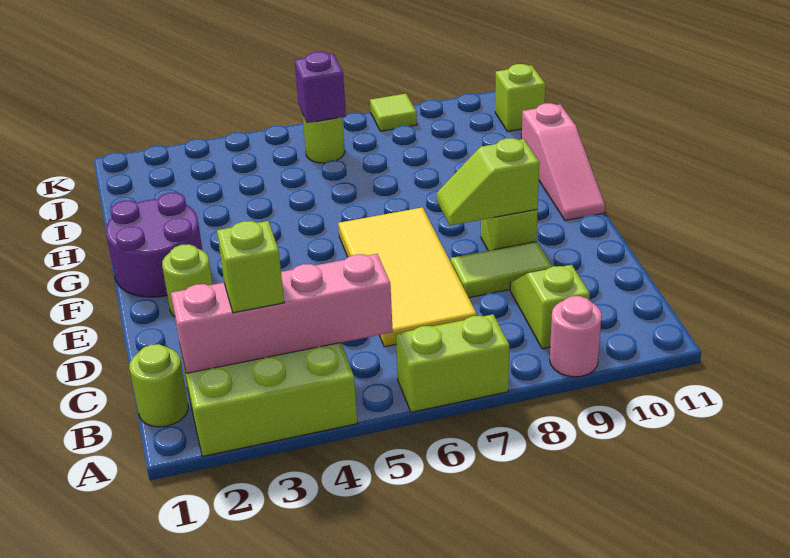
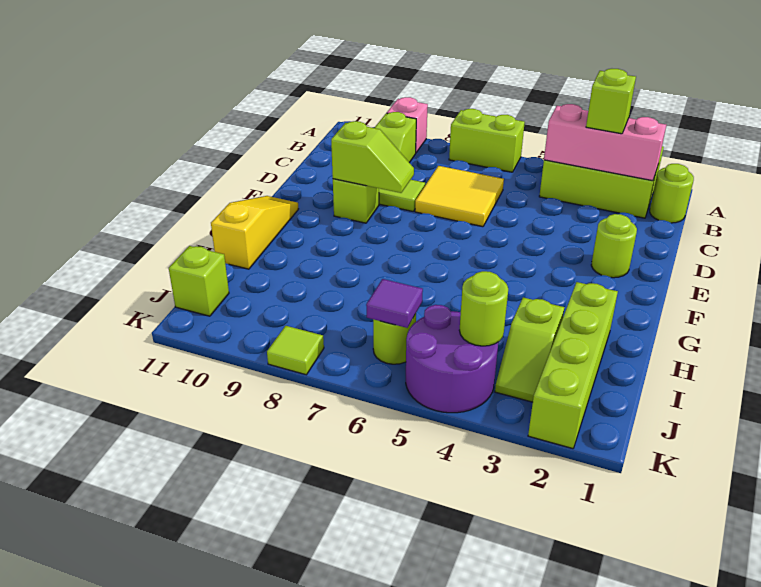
pink 1x1 round brick [550,296,602,377] -> pink 1x1 brick [387,97,428,153]
pink 1x4 brick [171,254,393,373] -> pink 1x3 brick [544,104,666,181]
yellow 2x4 tile [338,207,477,347] -> yellow 2x2 tile [415,166,504,227]
purple 2x2 round brick [106,192,202,297] -> purple 2x2 round brick moved to [406,305,498,413]
pink 1x3 slope [522,103,605,221] -> yellow 1x3 slope [211,196,298,269]
none -> lime 1x4 brick [528,282,618,449]
none -> lime 1x2 slope [495,298,564,402]
none -> lime 1x1 round brick [459,271,508,346]
purple 1x1 brick [295,52,346,123] -> purple 1x1 tile [366,279,423,328]

